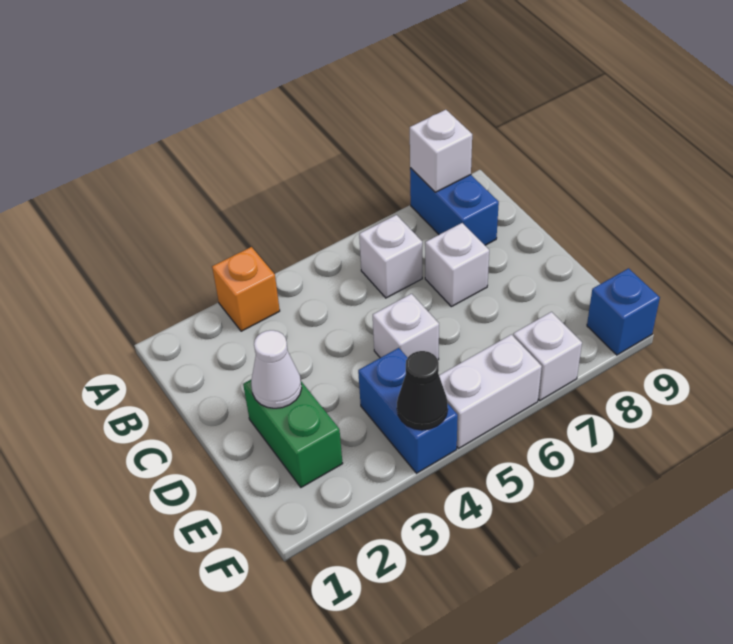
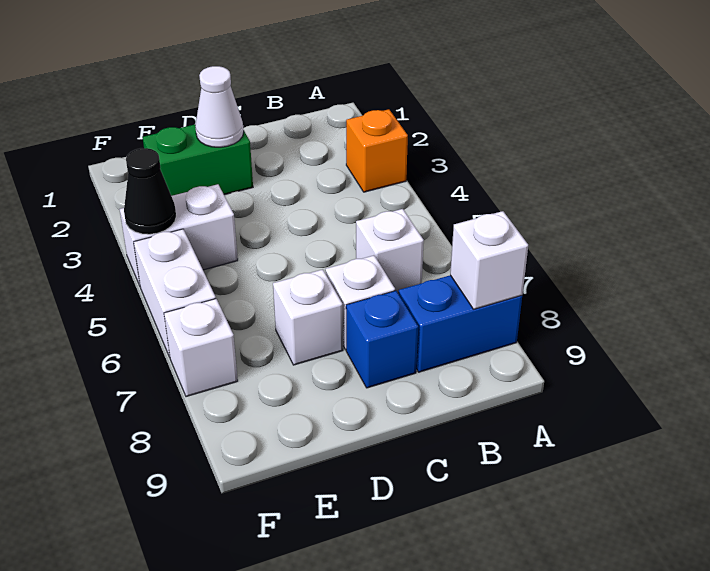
white 1x1 brick [373,294,439,360] -> white 1x1 brick moved to [273,269,343,365]
blue 1x2 brick [358,348,458,473] -> white 1x2 brick [120,184,238,285]
blue 1x1 brick [587,268,660,355] -> blue 1x1 brick moved to [346,291,418,388]

